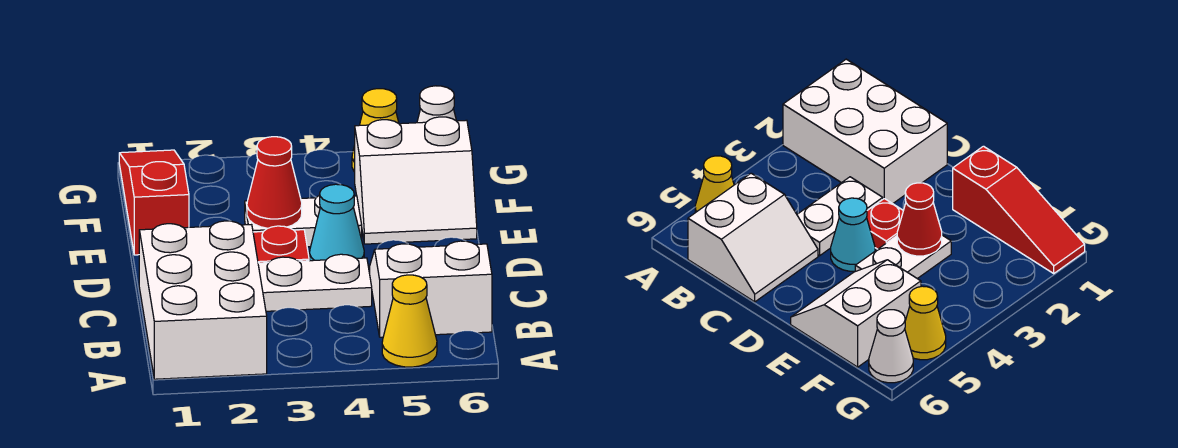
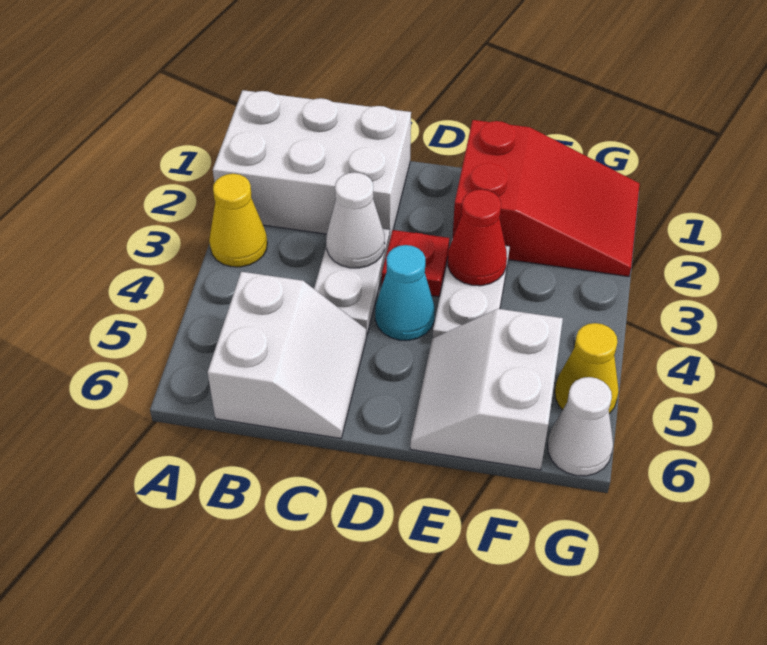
yellow 1x1 cone [382,275,437,367] -> yellow 1x1 cone moved to [209,174,267,267]
none -> white 1x1 cone [326,172,385,268]
red 1x3 slope [119,150,189,255] -> red 2x3 slope [453,120,640,276]

